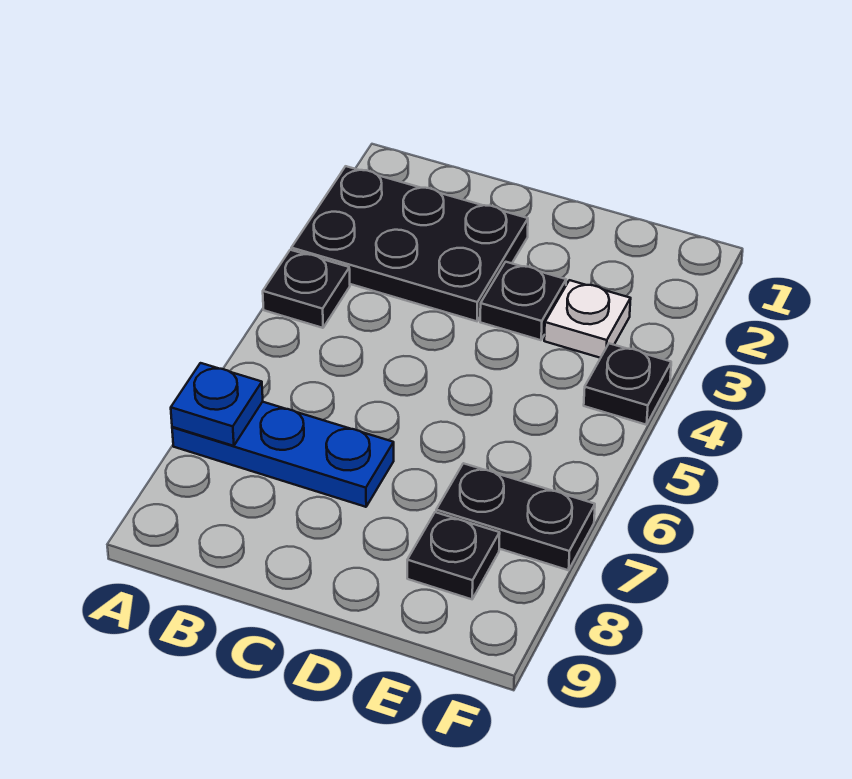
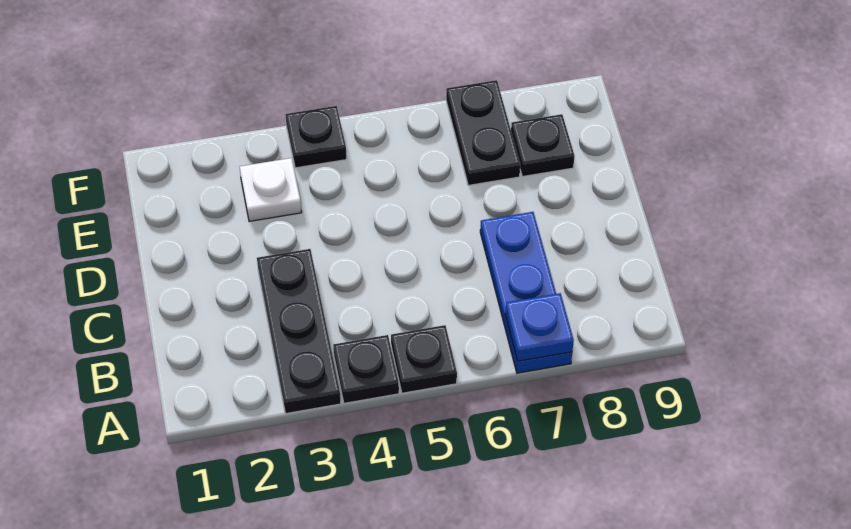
black 2x3 plate [291,166,528,321] -> black 1x3 plate [257,249,341,414]
black 1x1 plate [480,262,566,340] -> black 1x1 plate moved to [391,325,457,393]

